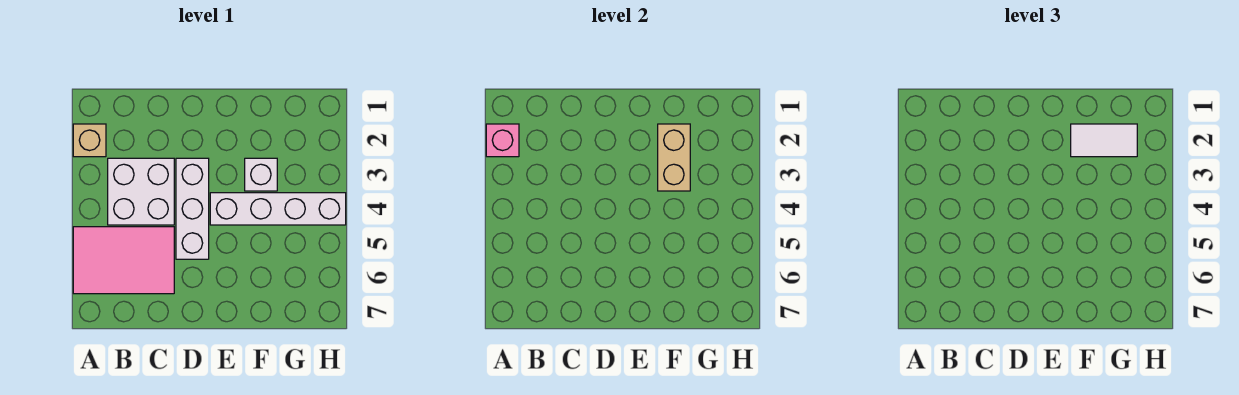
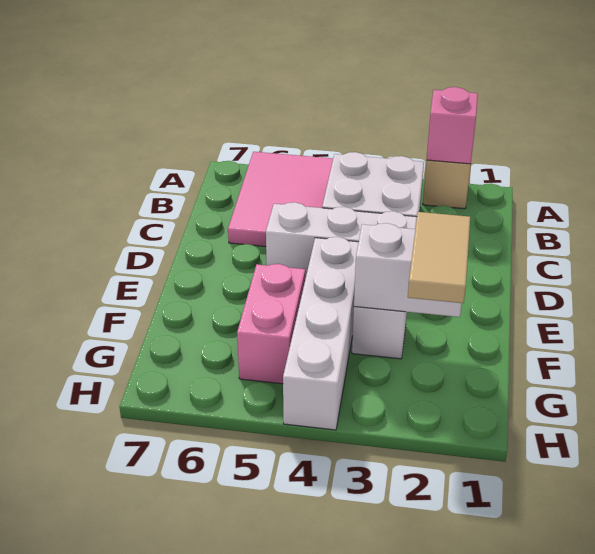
tan 1x2 brick [658,124,690,191] -> white 1x2 brick [354,223,462,317]
white 1x2 tile [1071,124,1137,157] -> tan 1x2 tile [408,212,470,303]
none -> pink 1x2 brick [237,264,305,384]

